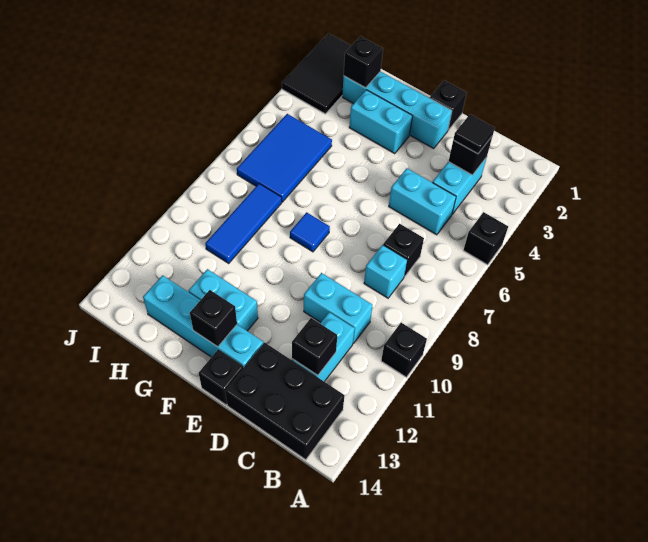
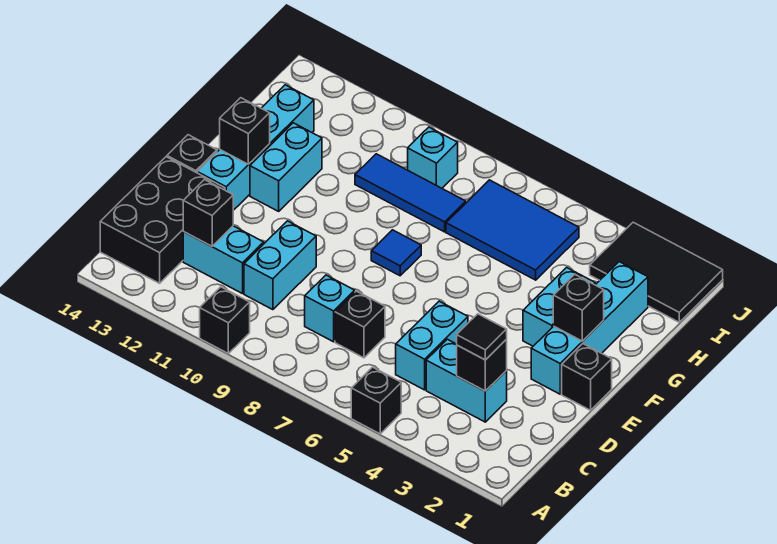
black 1x1 brick [344,36,383,88] -> black 1x1 brick moved to [553,274,604,341]
none -> cyan 1x1 brick [408,127,458,188]

